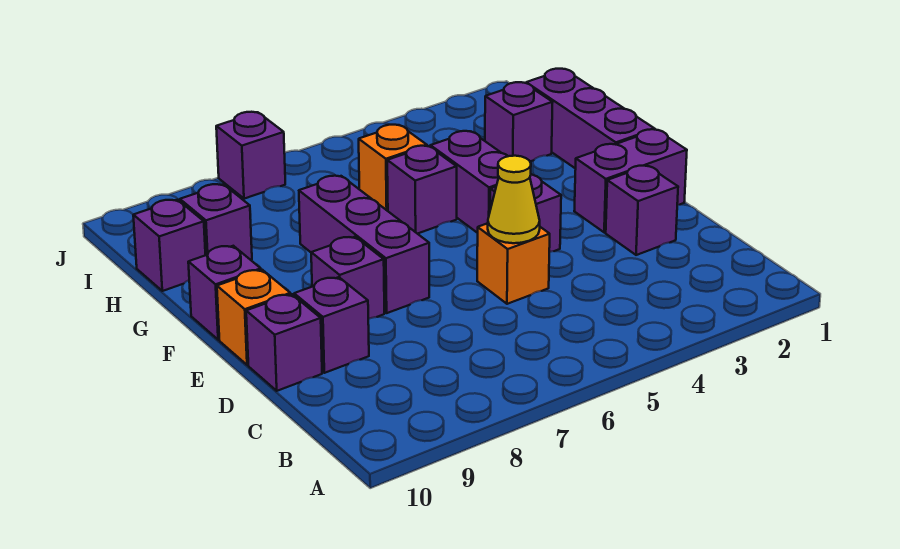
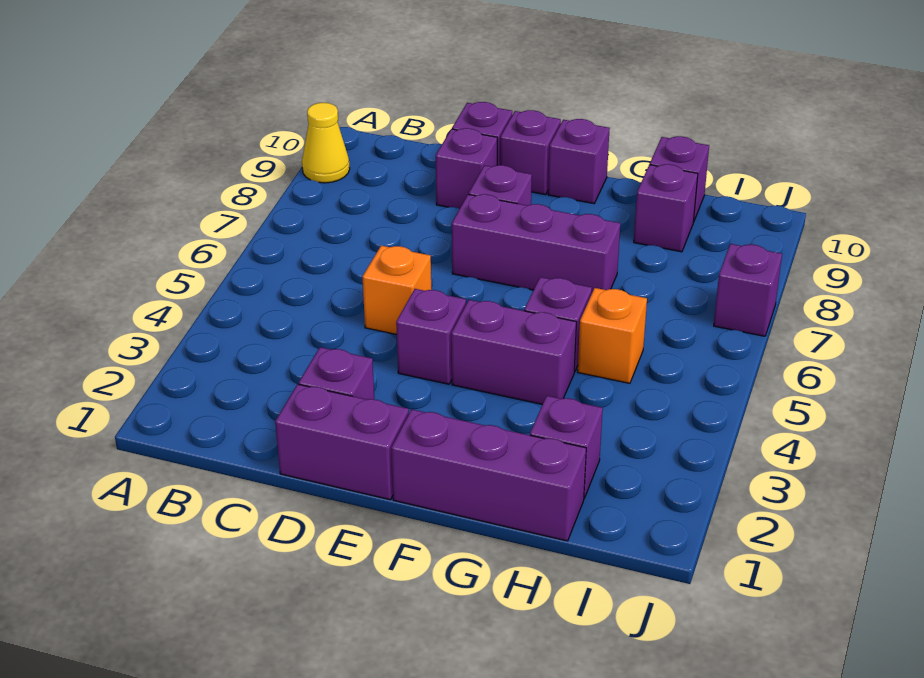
yellow 1x1 cone [488,156,540,243] -> yellow 1x1 cone moved to [302,103,350,183]
purple 1x2 brick [574,129,687,232] -> purple 1x2 brick turned to [275,384,409,500]
orange 1x1 brick [217,270,290,365] -> purple 1x1 brick [500,110,561,195]

